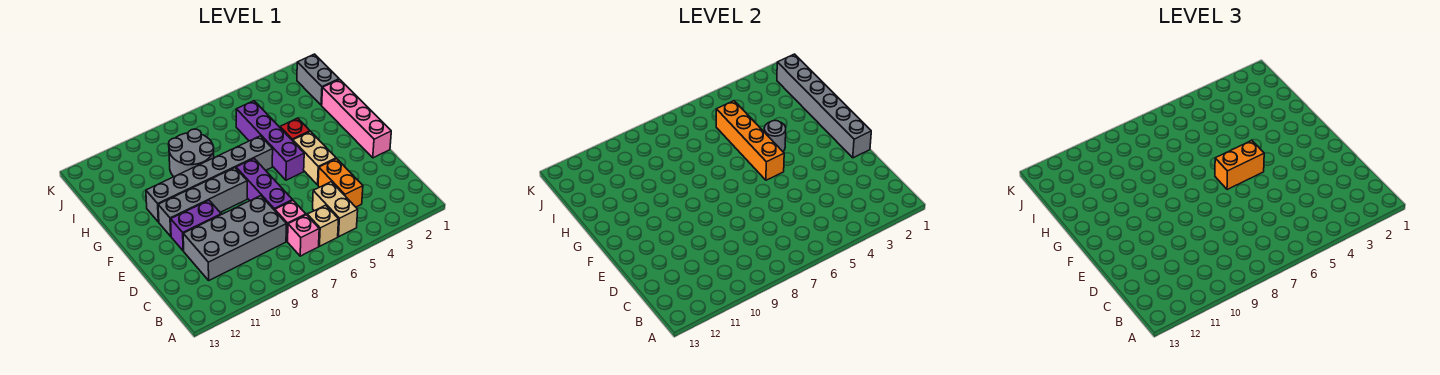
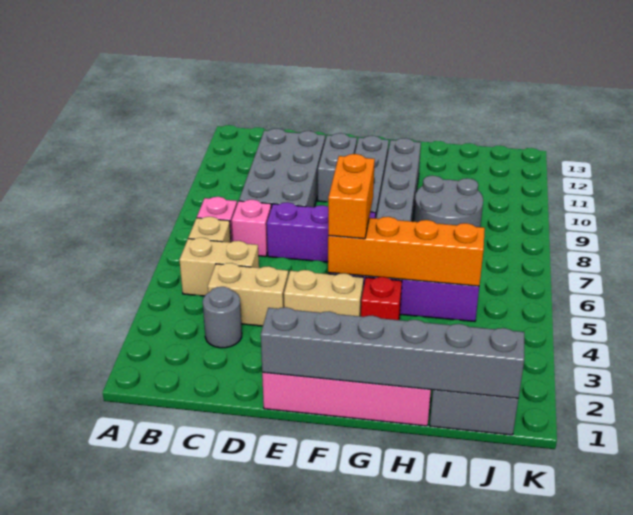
orange 1x2 brick [318,159,363,207] -> tan 1x2 brick [208,263,288,326]
purple 1x2 brick [171,200,221,251] -> grey 1x2 brick [318,133,357,202]
grey 1x1 round brick [764,120,786,151] -> grey 1x1 round brick moved to [203,287,242,348]

